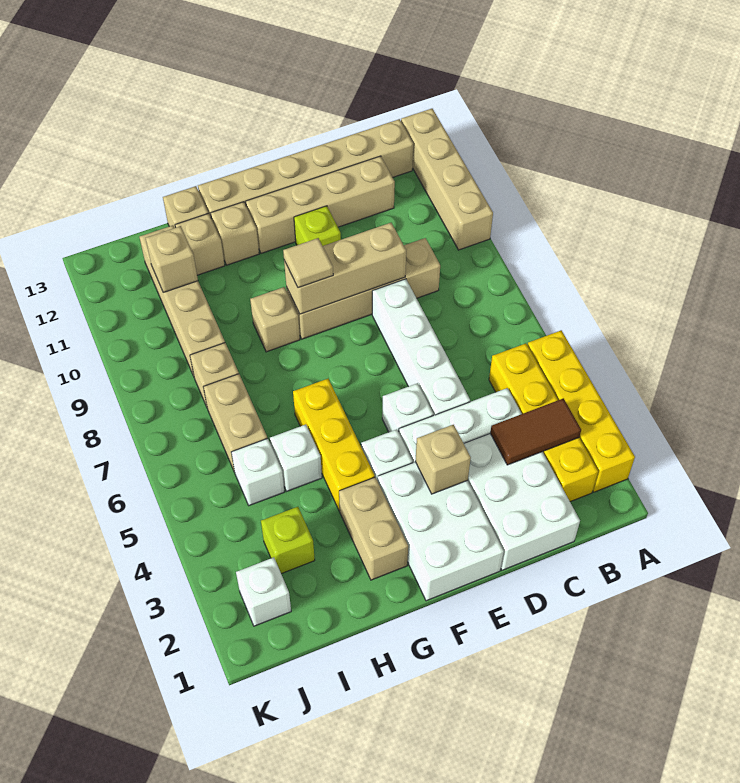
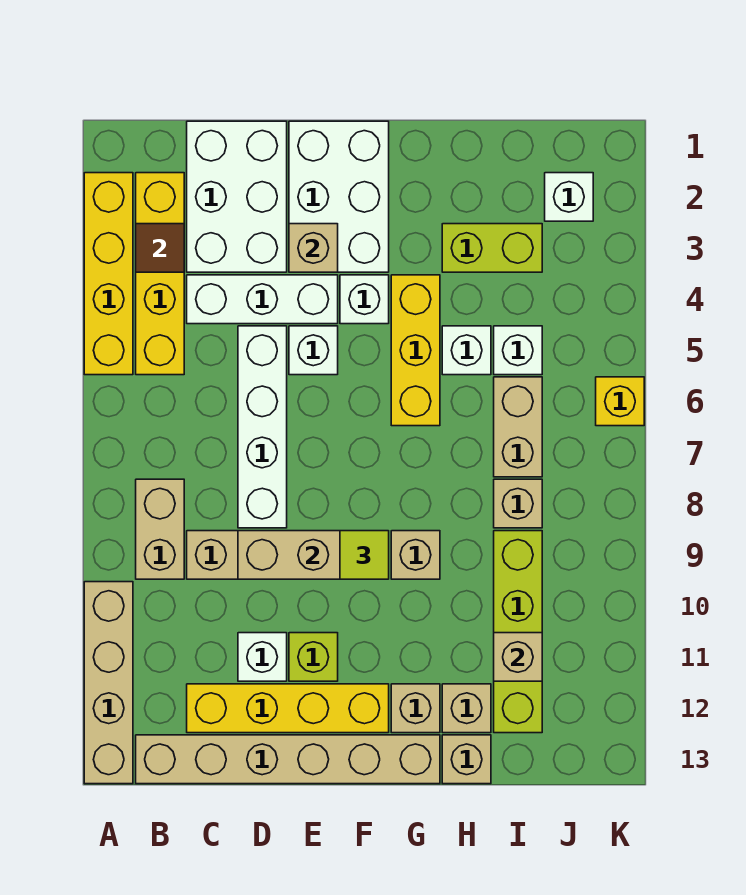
brown 1x2 tile [490,398,581,465] -> brown 1x1 tile [136,224,184,272]
tan 1x4 brick [246,156,395,253] -> yellow 1x4 brick [187,684,389,733]
none -> white 1x1 brick [238,633,287,681]
tan 1x1 tile [283,238,333,288] -> lime 1x1 tile [340,531,389,579]
tan 1x2 brick [339,477,408,580] -> tan 1x2 brick moved to [136,479,184,579]
lime 1x1 brick [261,507,315,574] -> lime 1x2 brick [442,224,542,272]
tan 1x4 brick [140,225,225,376] -> lime 1x4 brick [494,531,542,733]
none -> yellow 1x1 brick [596,377,644,426]

